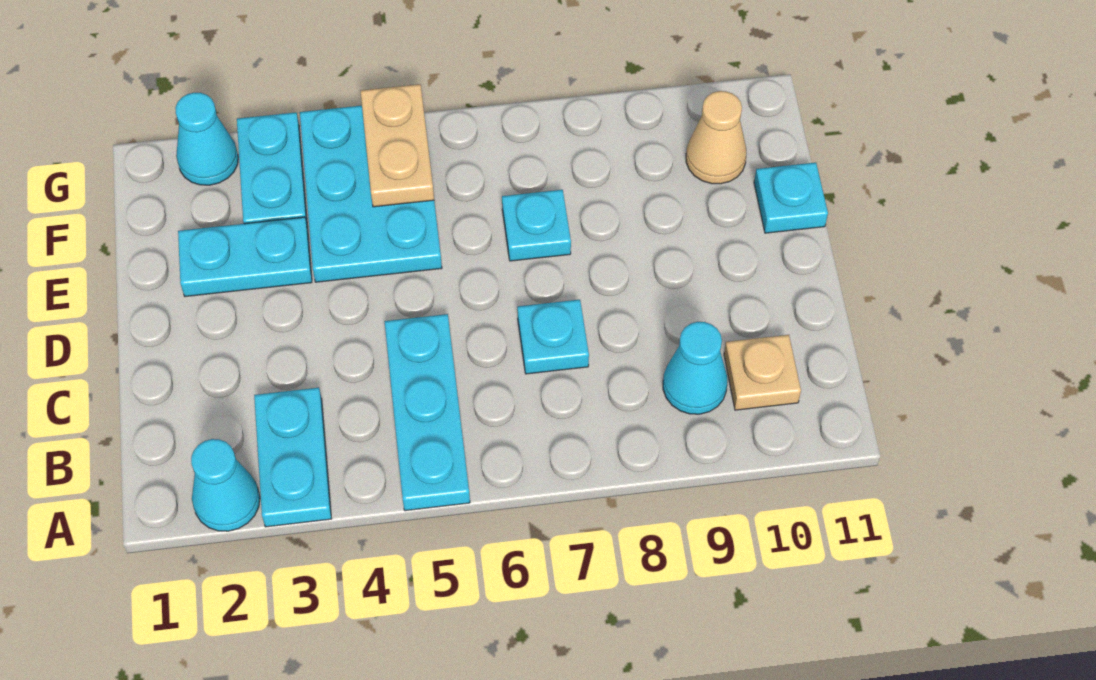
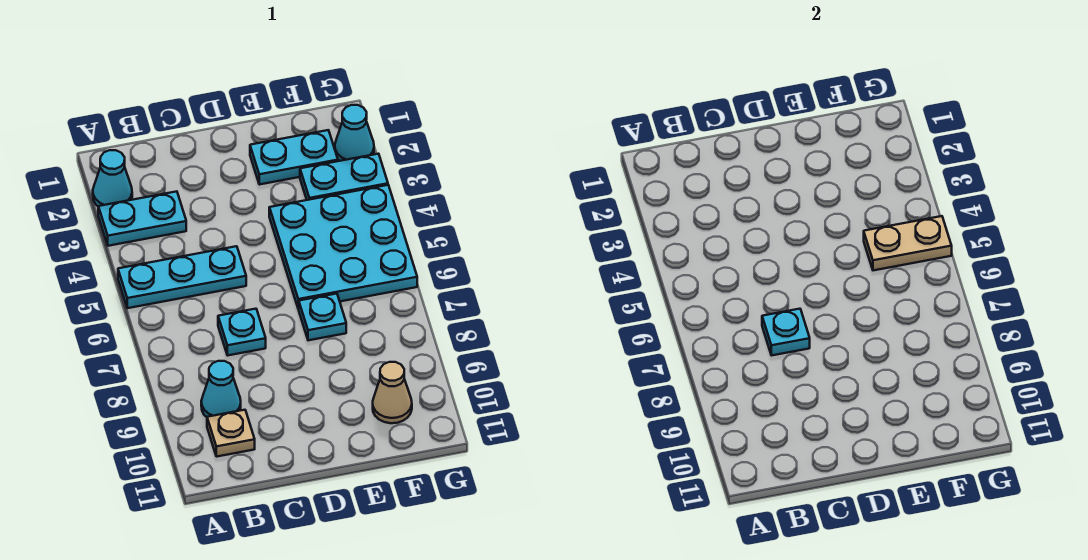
cyan 1x2 plate [178,217,312,297] -> cyan 1x2 plate turned to [250,130,338,185]
cyan 2x3 plate [300,106,442,282] -> cyan 3x3 plate [269,185,417,309]
cyan 1x1 plate [754,163,828,233] -> cyan 1x1 plate moved to [762,309,810,355]

